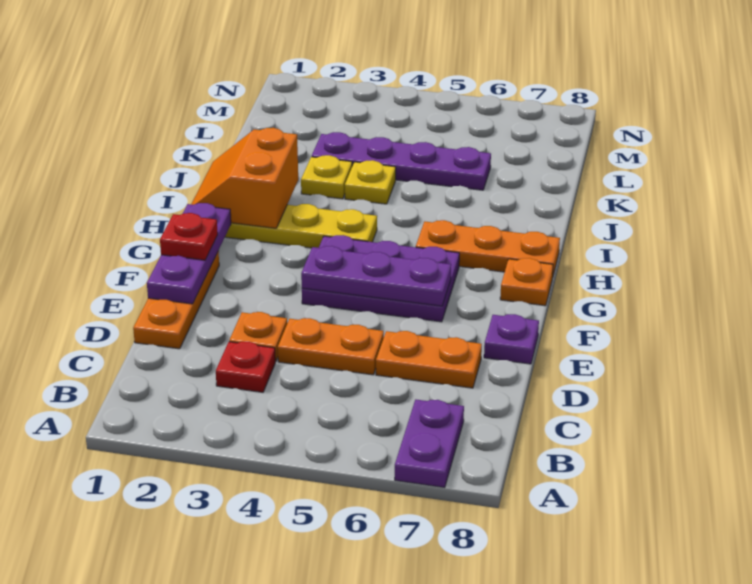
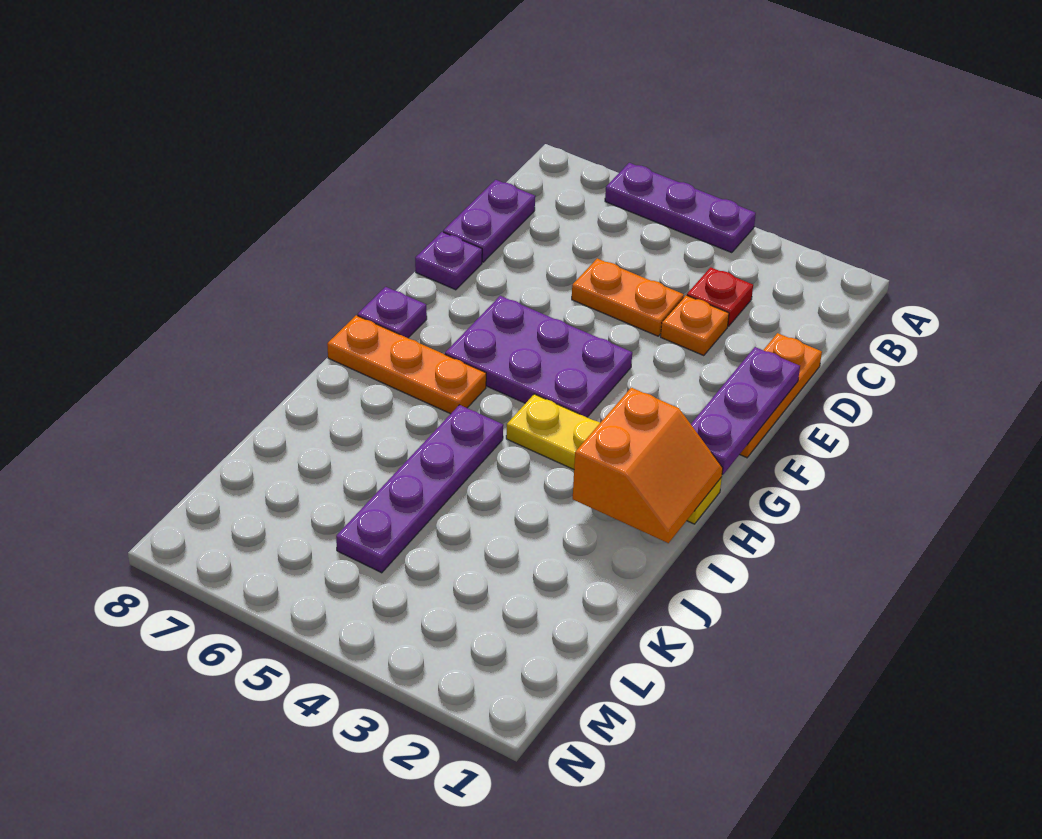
purple 1x2 plate [395,400,464,487] -> purple 1x2 plate moved to [443,180,535,262]
orange 1x2 plate [376,331,482,388] -> none
red 1x1 plate [160,213,218,260] -> none
purple 1x3 plate [301,246,451,306] -> purple 1x3 plate moved to [605,163,756,253]
orange 1x1 plate [500,258,553,306] -> purple 1x1 plate [358,287,427,338]
yellow 1x1 plate [301,155,352,199] -> none
yellow 1x1 plate [345,160,396,204] -> none
purple 1x4 plate [312,132,491,190] -> purple 1x4 plate turned to [336,405,503,573]

